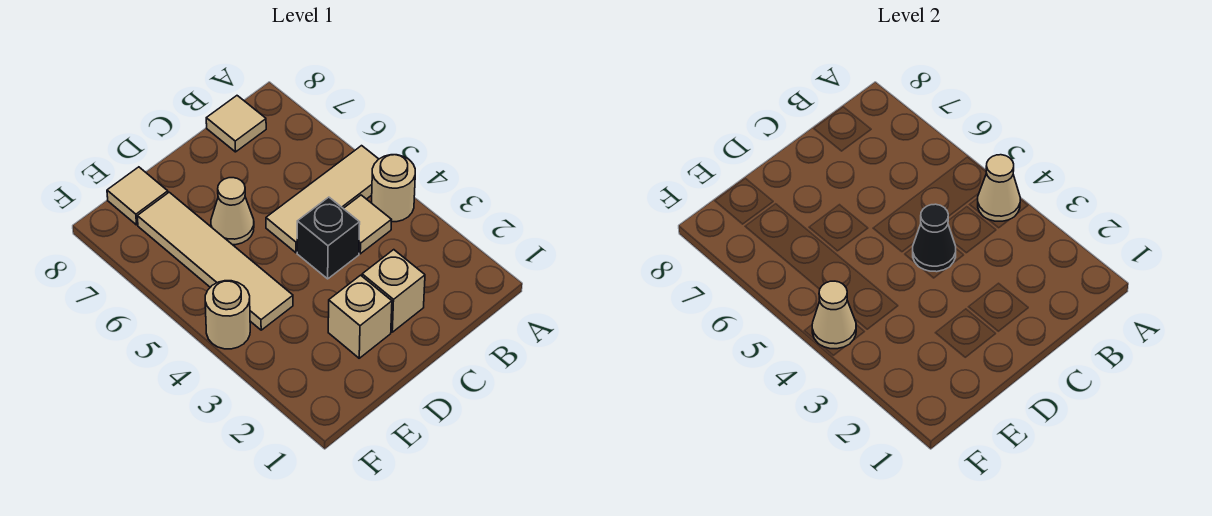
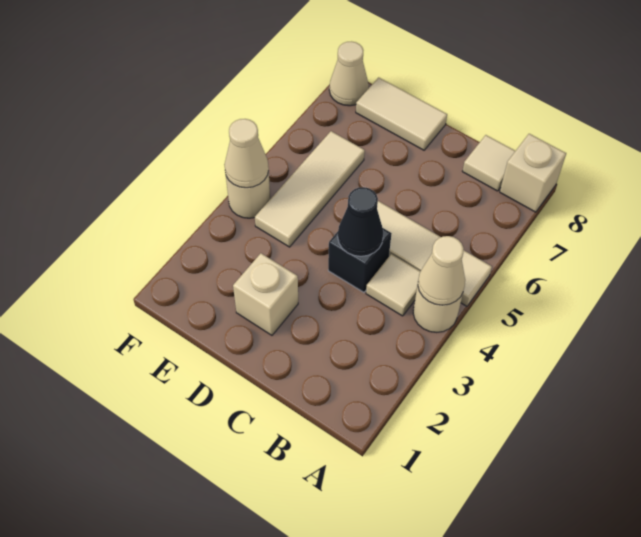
tan 1x1 brick [362,250,425,332] -> tan 1x1 brick moved to [500,134,566,212]
tan 1x1 cone [211,178,254,245] -> tan 1x1 cone moved to [329,42,369,106]
tan 1x4 tile [137,192,293,330] -> tan 1x3 tile [255,131,365,247]
tan 1x1 tile [107,167,168,225] -> tan 1x2 tile [356,77,447,150]

